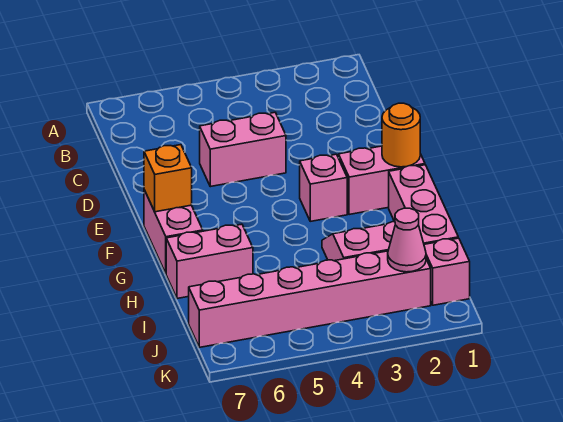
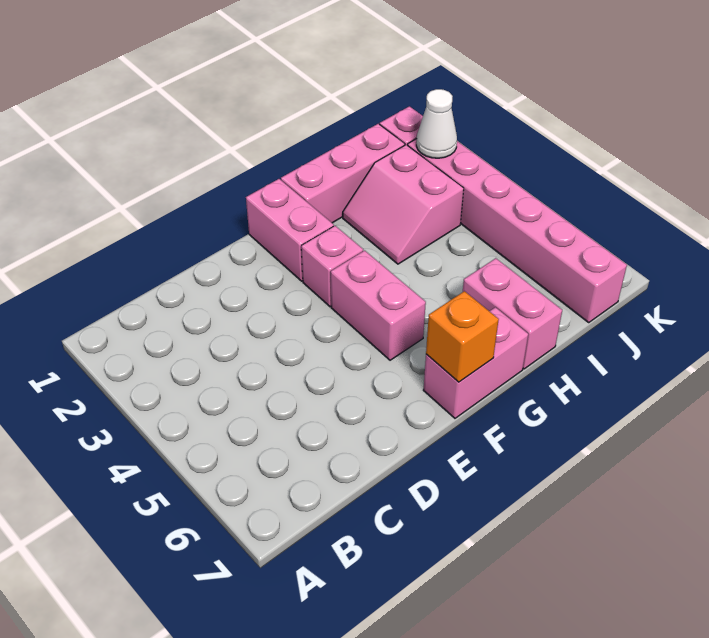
pink 1x2 brick [200,112,286,187] -> pink 1x2 brick moved to [331,251,426,360]
orange 1x1 round brick [382,103,420,167] -> none
pink 1x1 cone [388,208,426,272] -> white 1x1 cone [416,89,457,158]

